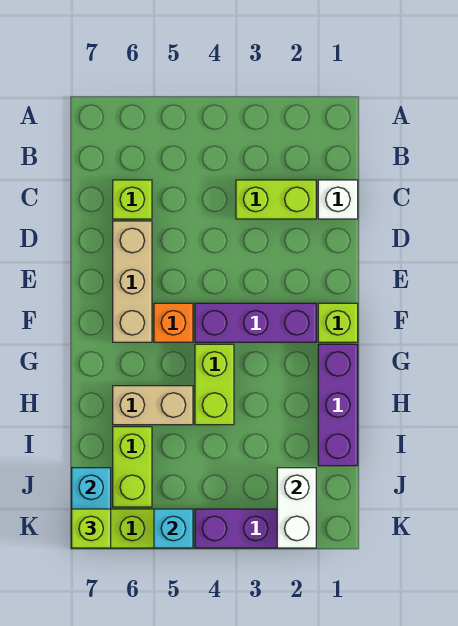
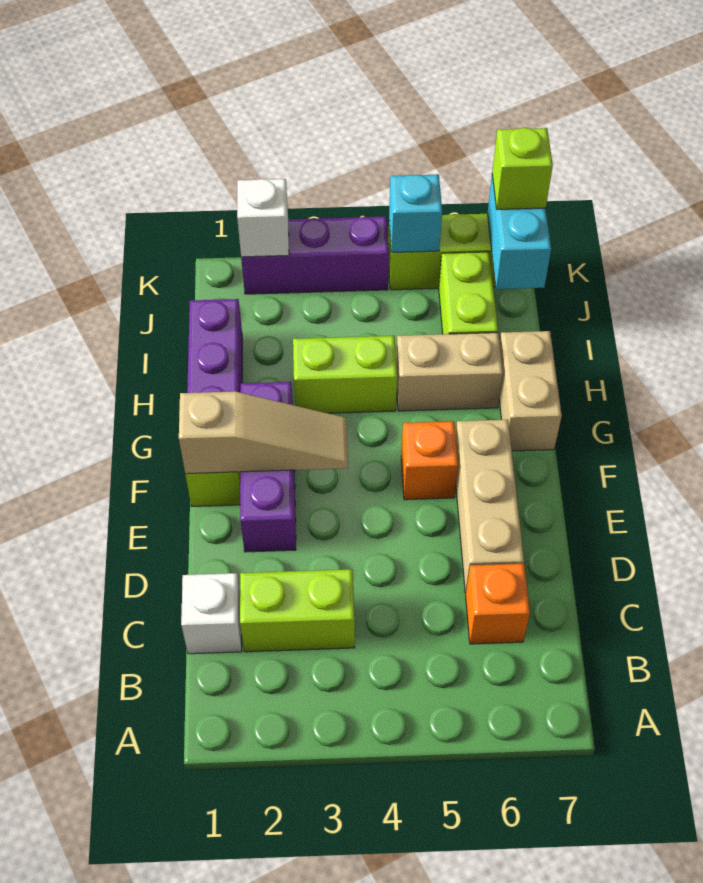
lime 1x1 brick [113,180,152,219] -> orange 1x1 brick [466,564,530,644]
none -> tan 1x3 slope [179,391,348,474]
purple 1x3 brick [195,303,316,342] -> purple 1x3 brick turned to [240,382,296,552]
lime 1x2 brick [195,344,234,425] -> lime 1x2 brick turned to [293,336,397,413]
none -> tan 1x2 brick [499,331,562,451]
white 1x2 brick [277,468,316,548] -> white 1x1 brick [237,179,289,257]

